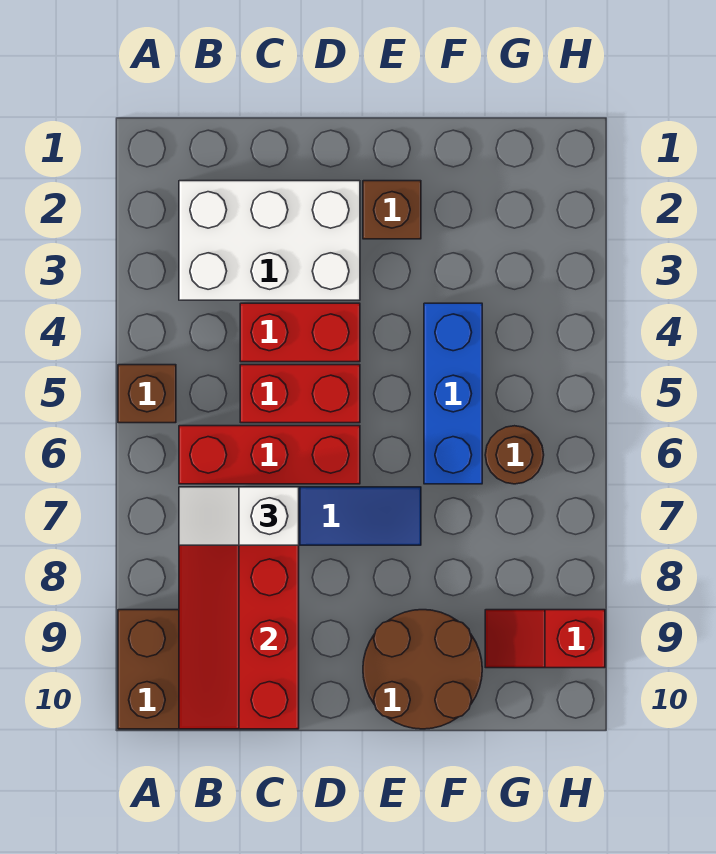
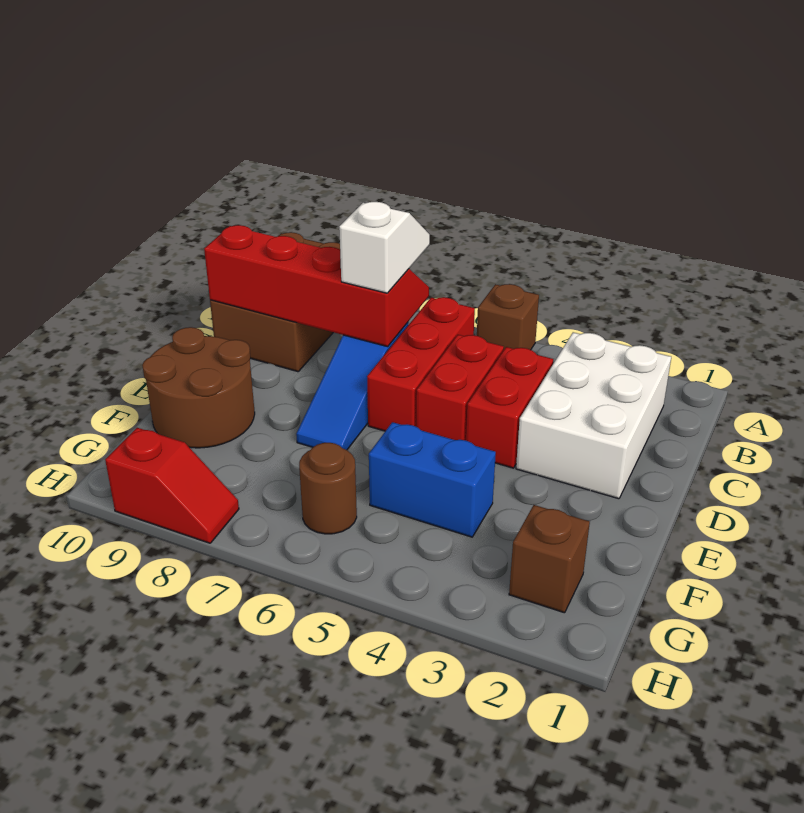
brown 1x1 brick [363,181,421,239] -> brown 1x1 brick moved to [509,505,590,613]
blue 1x3 brick [424,303,482,484] -> blue 1x2 brick [369,422,496,537]
red 1x2 slope [485,610,605,668] -> red 1x2 slope turned to [105,428,239,543]

